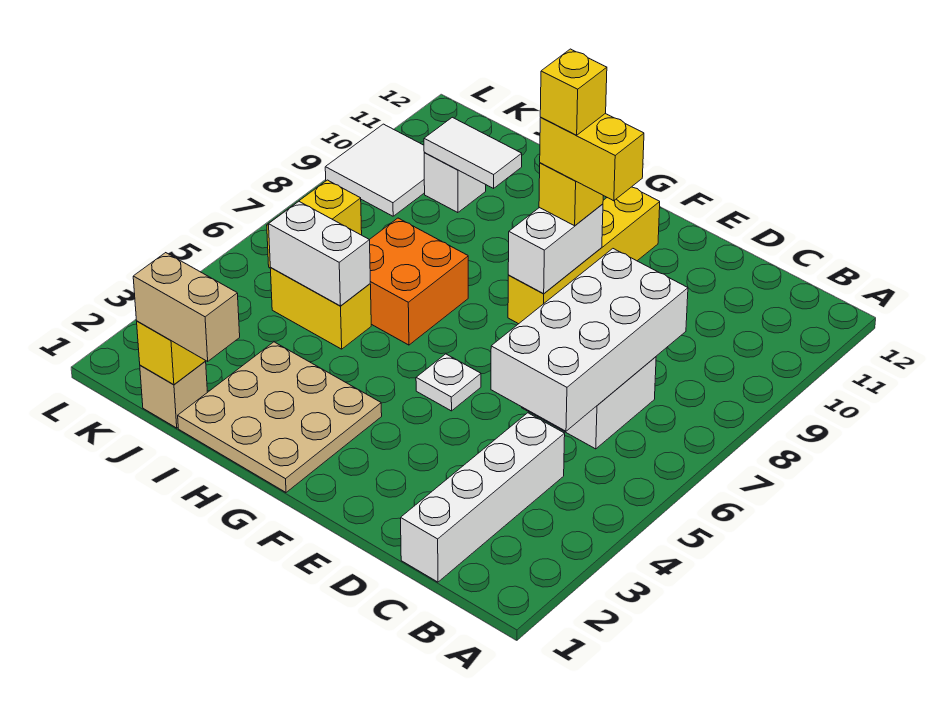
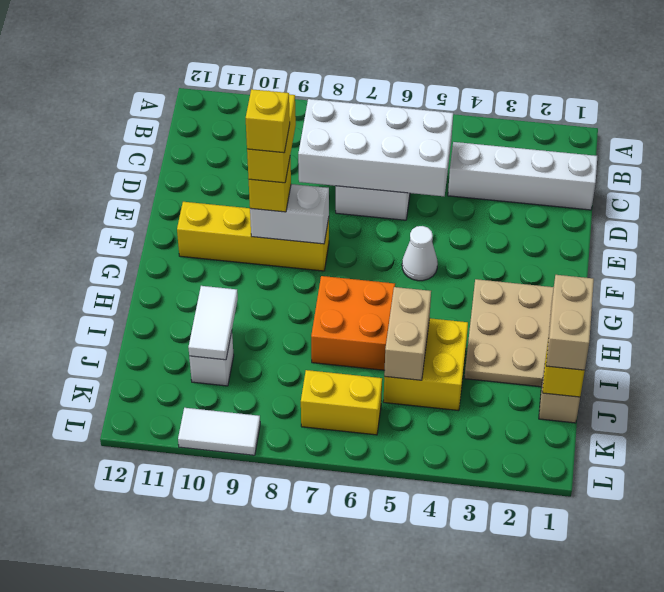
white 1x1 plate [416,354,481,411] -> white 1x1 cone [402,226,438,281]
yellow 1x2 brick [270,268,371,349] -> yellow 2x2 brick [383,318,468,411]
white 1x2 brick [269,202,370,306] -> tan 1x2 brick [384,287,431,380]
white 2x2 tile [325,124,425,216] -> white 1x2 tile [178,408,260,455]

